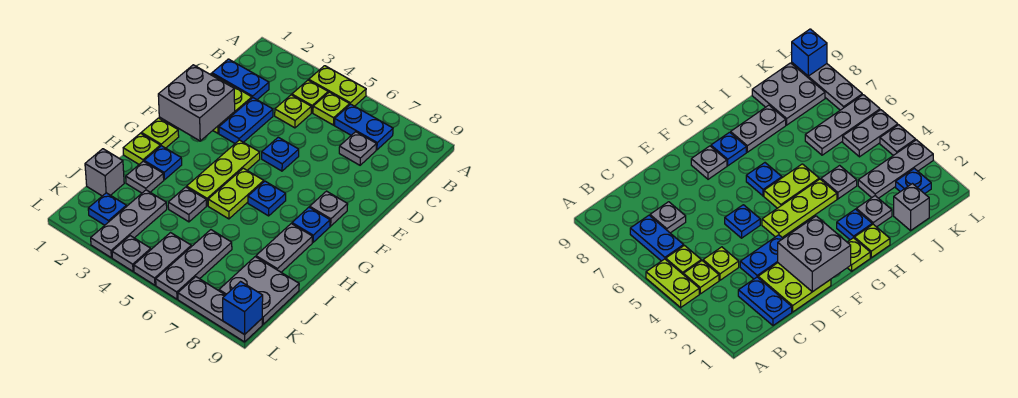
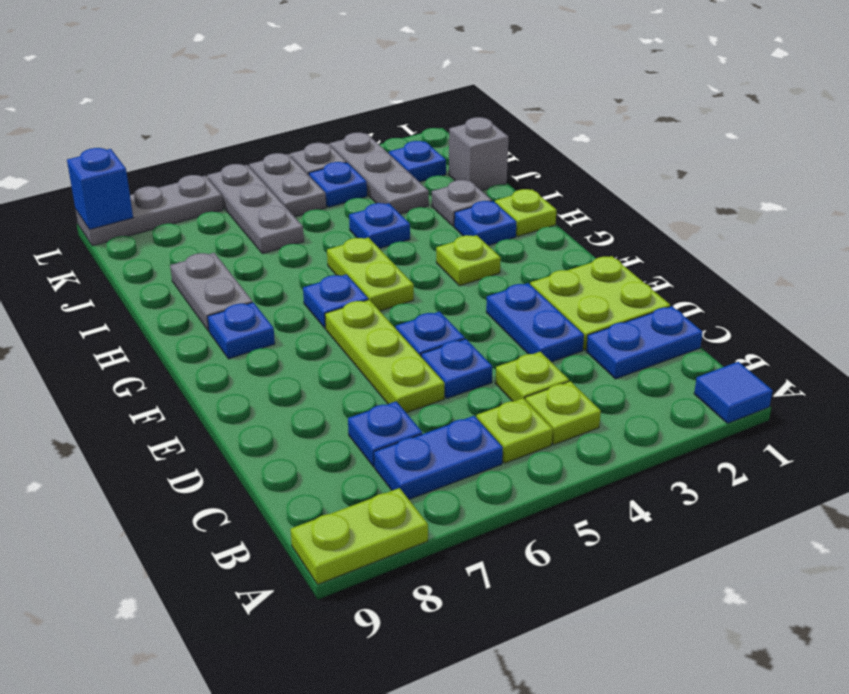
none -> blue 1x1 tile [694,362,773,423]
lime 1x2 plate [309,66,366,106] -> lime 1x2 plate moved to [291,488,428,585]
grey 1x1 plate [339,132,376,165] -> blue 1x1 plate [348,401,422,467]
none -> blue 1x1 plate [421,339,492,398]
grey 2x2 brick [158,65,235,141] -> none
lime 1x3 plate [187,140,260,206] -> lime 1x3 plate moved to [325,300,445,413]
grey 1x1 plate [310,191,348,226] -> none
lime 1x1 plate [141,118,179,148] -> lime 1x1 plate moved to [436,235,501,286]
grey 1x1 plate [168,187,206,222] -> blue 1x1 plate [349,203,410,249]
grey 2x2 plate [219,257,299,324] -> none
none -> blue 1x1 plate [309,162,367,207]

